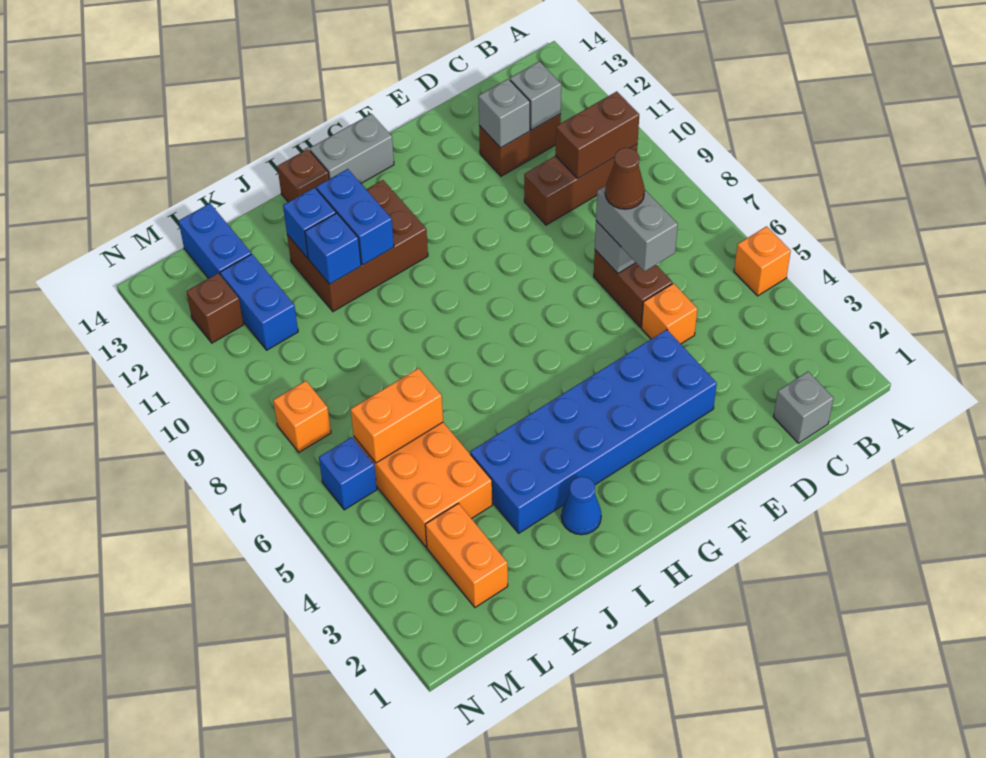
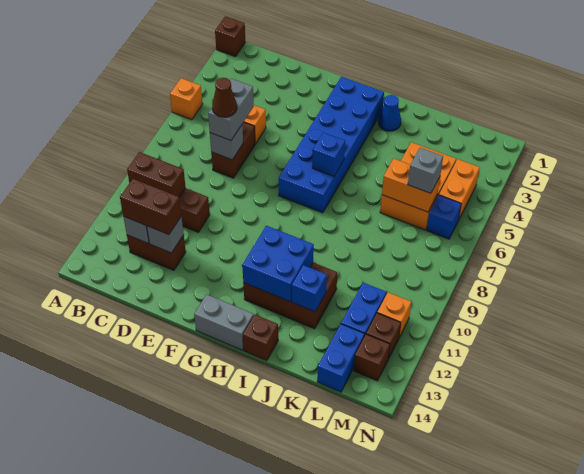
none -> brown 1x1 brick [215,16,245,57]
grey 1x1 brick [774,372,834,443] -> grey 1x1 brick moved to [408,148,443,193]
none -> brown 1x2 brick [120,179,181,235]
blue 2x6 brick [470,330,717,533] -> blue 2x6 brick turned to [279,77,384,213]
blue 1x2 brick [316,169,394,265] -> blue 2x2 brick [242,226,314,302]
blue 1x1 brick [305,213,361,284] -> blue 1x1 brick moved to [312,132,345,176]
orange 1x2 brick [425,503,508,607] -> orange 1x2 brick moved to [439,159,480,219]
orange 1x1 brick [273,381,331,452] -> orange 1x1 brick moved to [377,292,411,337]
none -> brown 1x1 brick [354,334,390,381]

